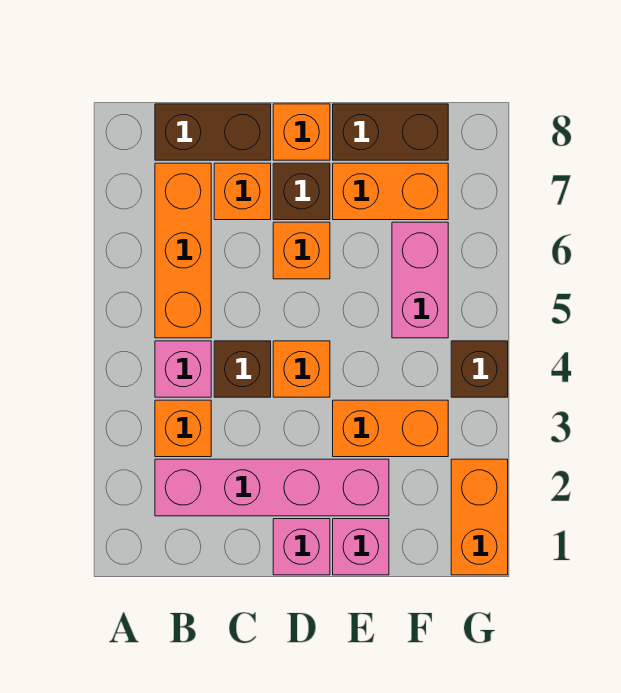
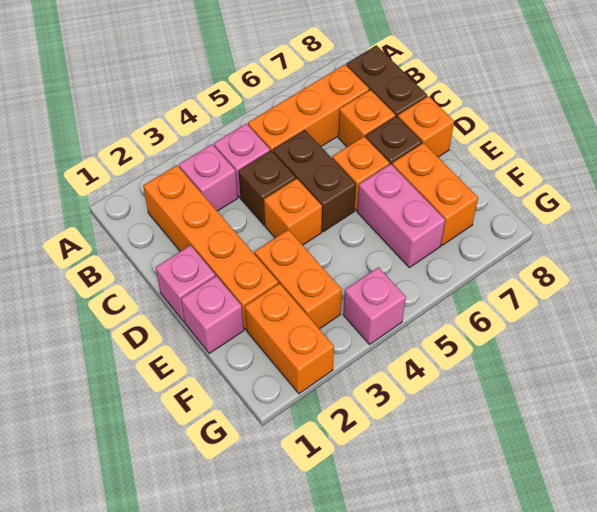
pink 1x4 brick [155,459,389,516] -> orange 1x4 brick [143,165,278,329]
orange 1x1 brick [155,400,211,457] -> pink 1x1 brick [179,144,238,211]
brown 1x2 brick [333,104,448,160] -> brown 1x2 brick moved to [273,130,356,232]
pink 1x2 brick [392,222,448,338] -> pink 1x2 brick turned to [357,164,445,268]
orange 1x2 brick [451,459,508,575] -> orange 1x2 brick turned to [245,283,334,394]
brown 1x1 brick [451,341,508,397] -> pink 1x1 brick [343,267,406,344]

